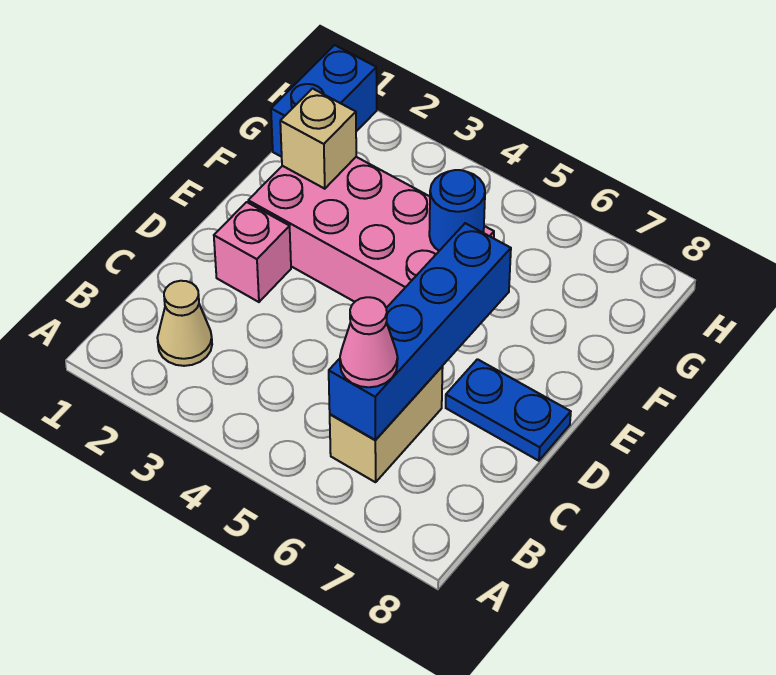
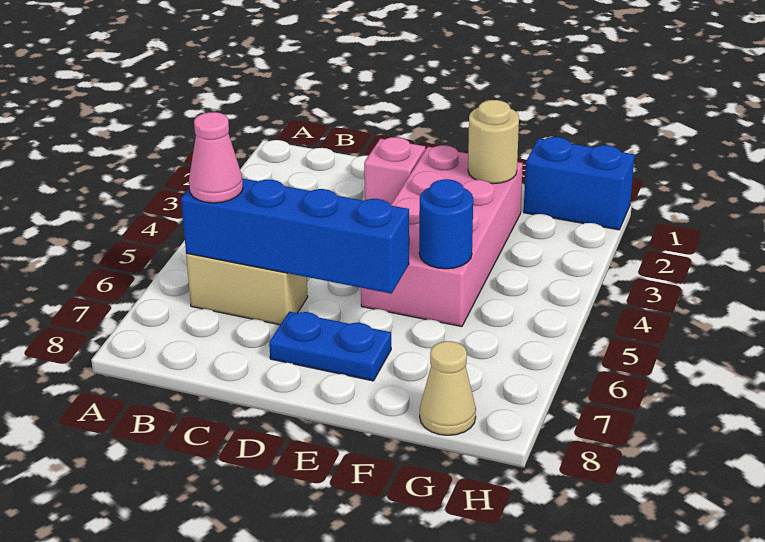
tan 1x1 cone [157,281,212,366] -> tan 1x1 cone moved to [420,341,476,435]
blue 1x2 plate [446,359,571,461] -> blue 1x2 plate turned to [269,312,391,381]
tan 1x1 brick [280,89,356,189] -> tan 1x1 round brick [468,100,519,184]

